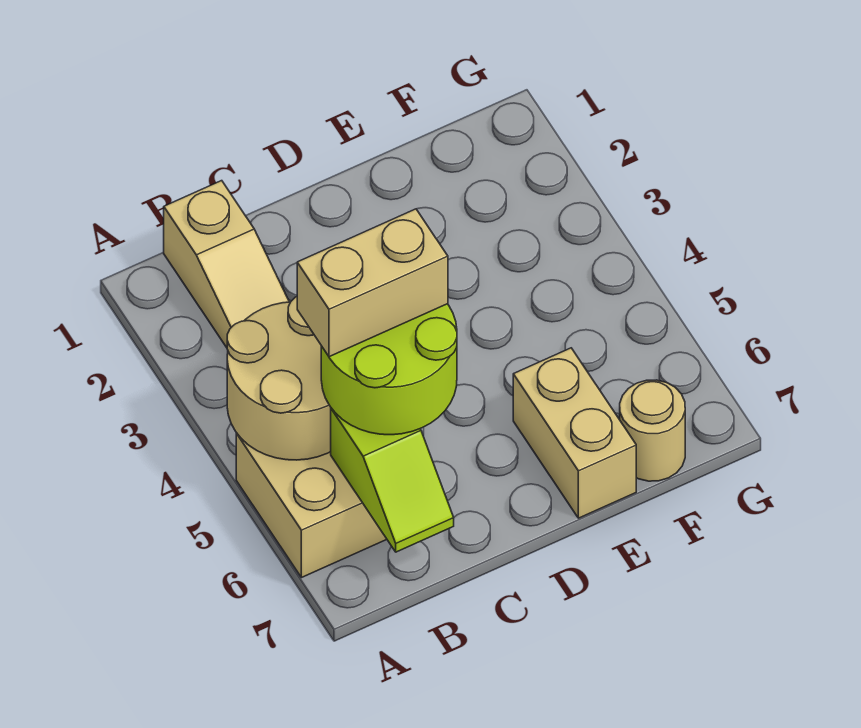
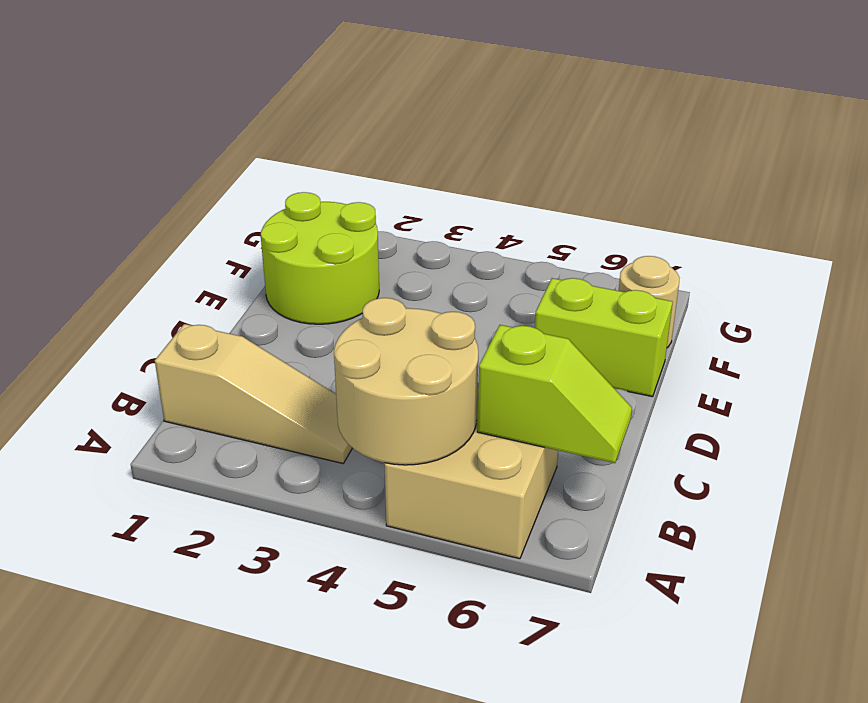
lime 2x2 round brick [321,304,457,435] -> lime 2x2 round brick moved to [261,192,379,324]
tan 1x2 brick [297,209,448,357] -> none
tan 1x2 brick [513,348,636,518] -> lime 1x2 brick [535,278,673,397]

